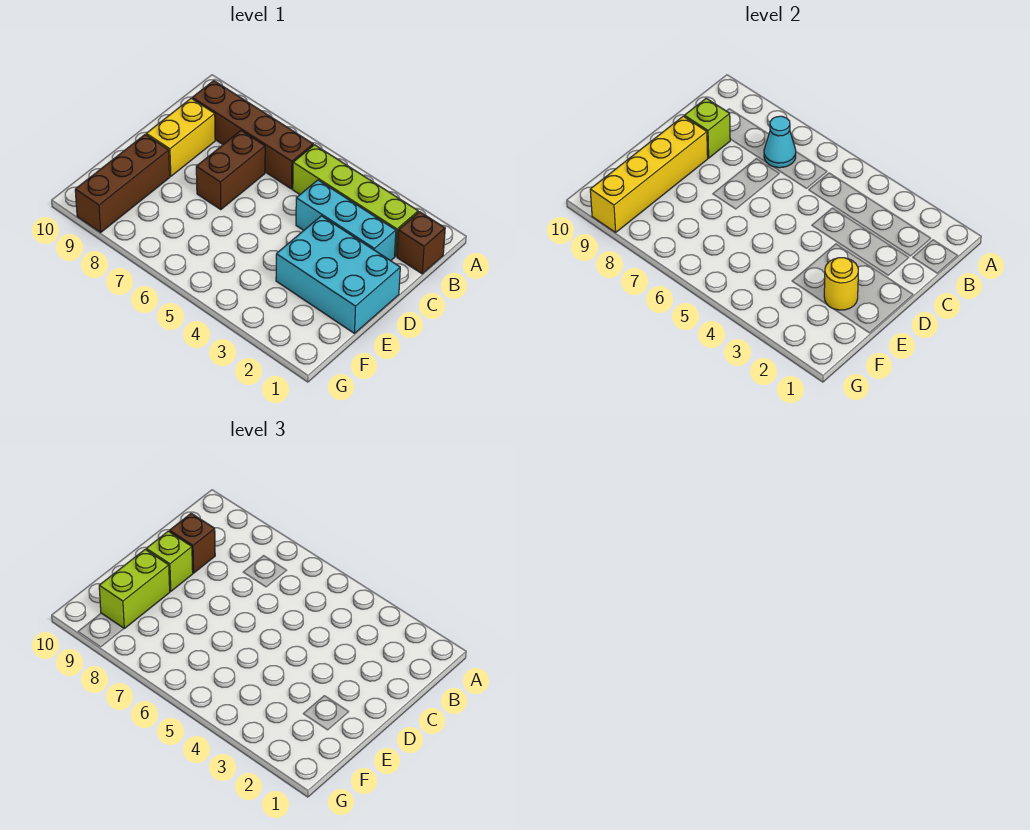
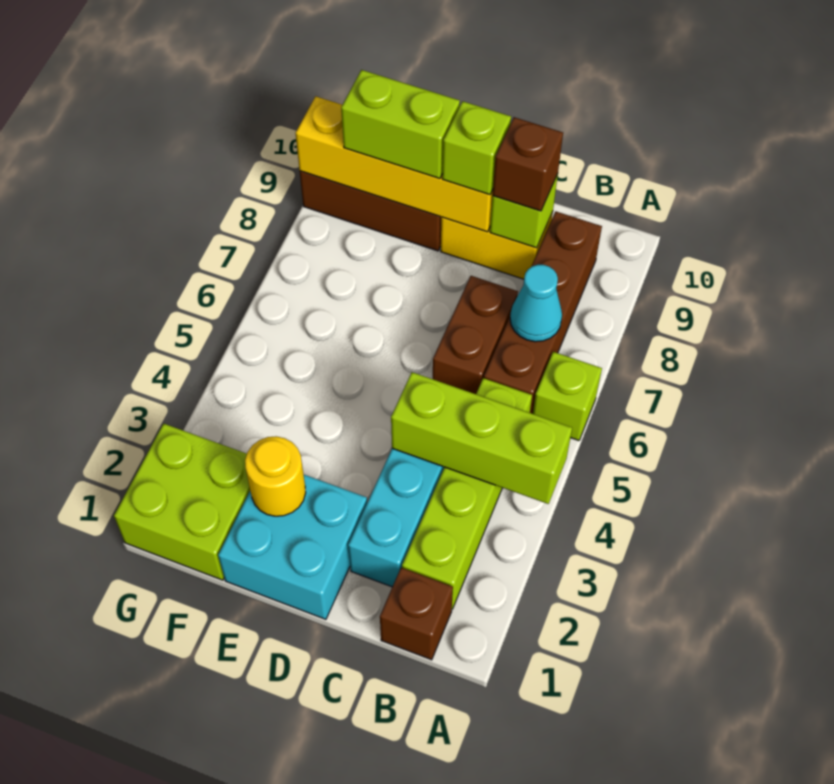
none -> lime 1x3 brick [391,372,572,504]
none -> lime 1x1 brick [533,352,602,441]
brown 1x2 brick [196,131,265,210] -> brown 1x2 brick turned to [433,276,518,394]
cyan 2x3 brick [276,216,400,333] -> cyan 2x2 brick [218,475,367,619]
none -> lime 2x2 brick [114,424,250,580]

